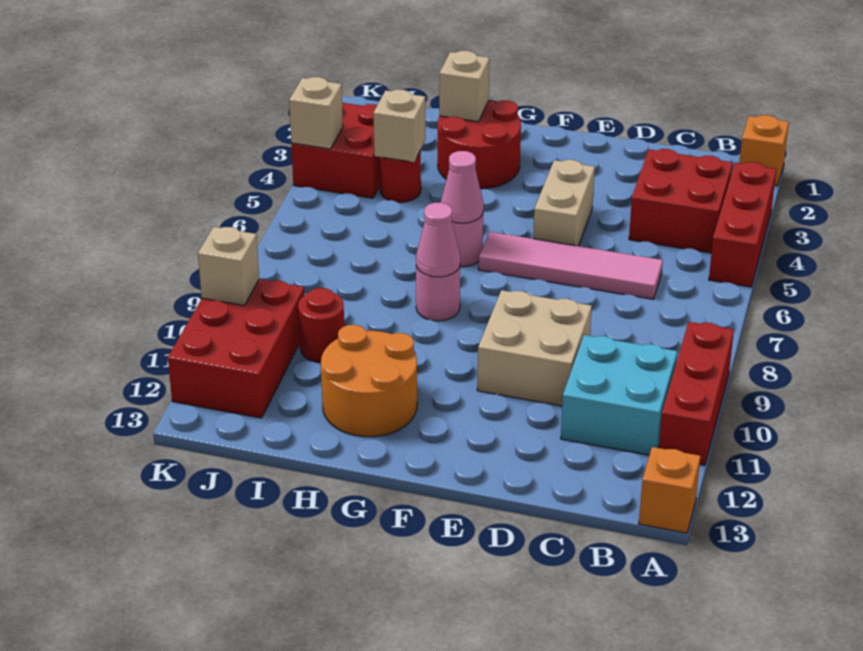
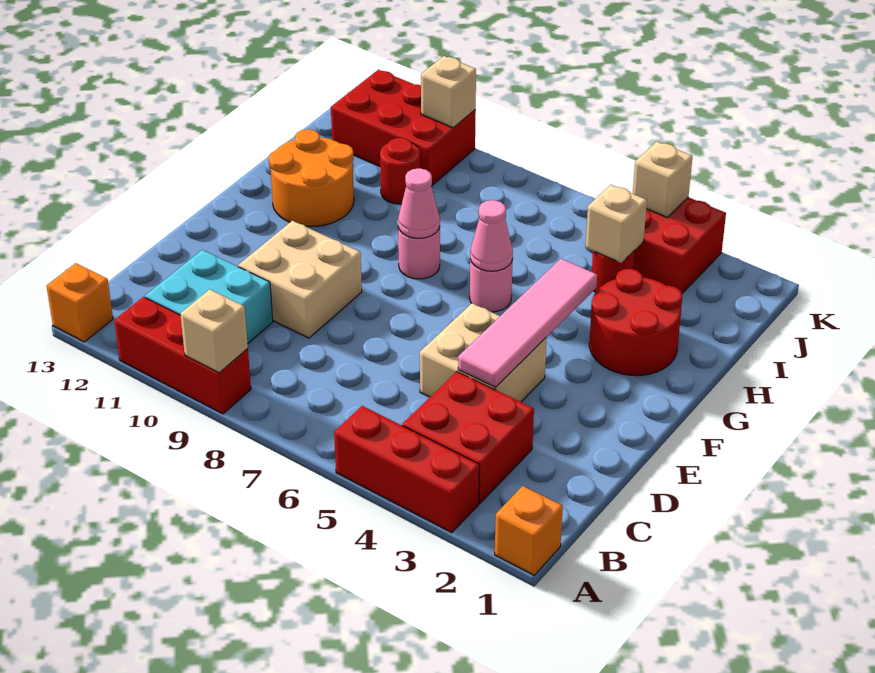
pink 1x4 tile [479,232,663,299] -> pink 1x4 tile moved to [458,259,597,387]
tan 1x2 brick [533,160,595,246] -> tan 2x2 brick [420,303,547,402]
tan 1x1 brick [439,51,489,122] -> tan 1x1 brick moved to [180,289,248,373]

